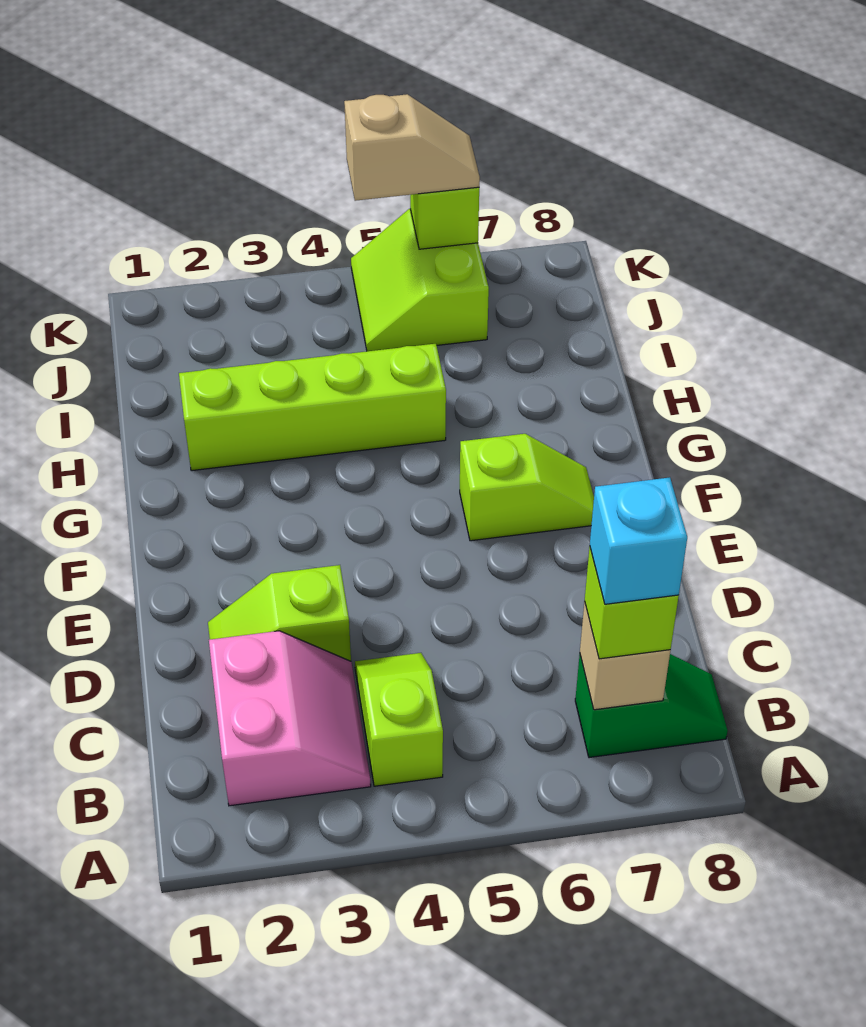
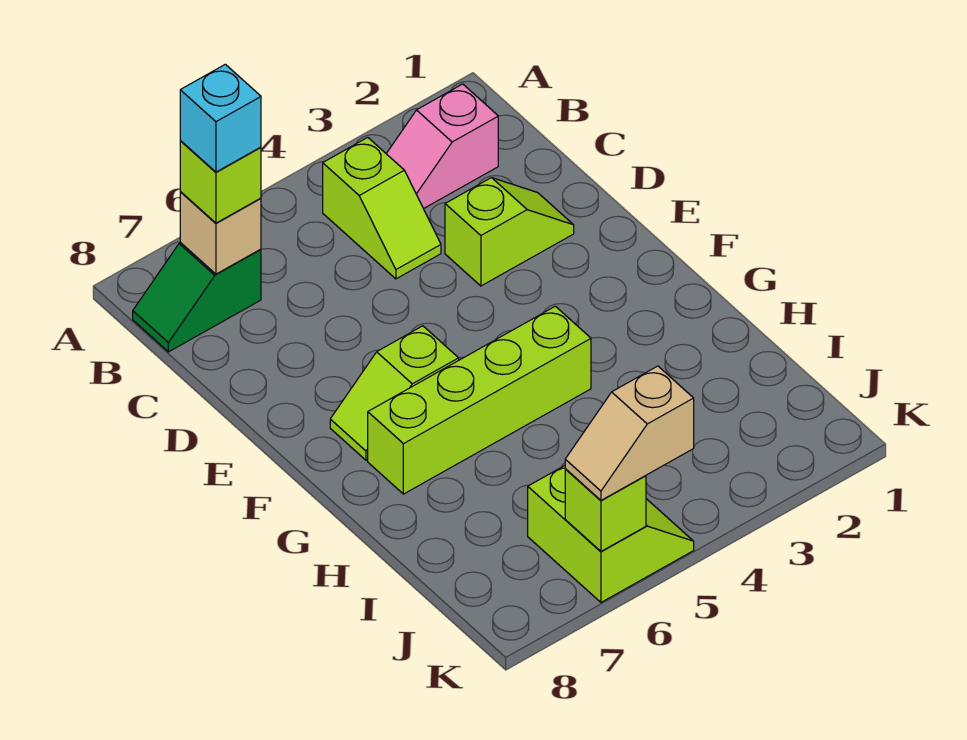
pink 2x2 slope [209,631,371,806] -> pink 1x2 slope [386,84,498,209]
lime 1x4 brick [179,344,446,471] -> lime 1x4 brick moved to [368,306,591,494]

